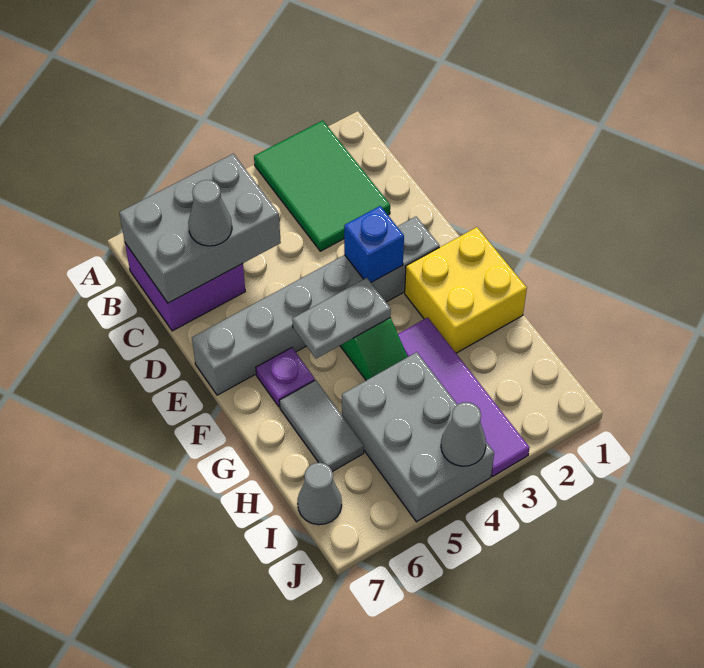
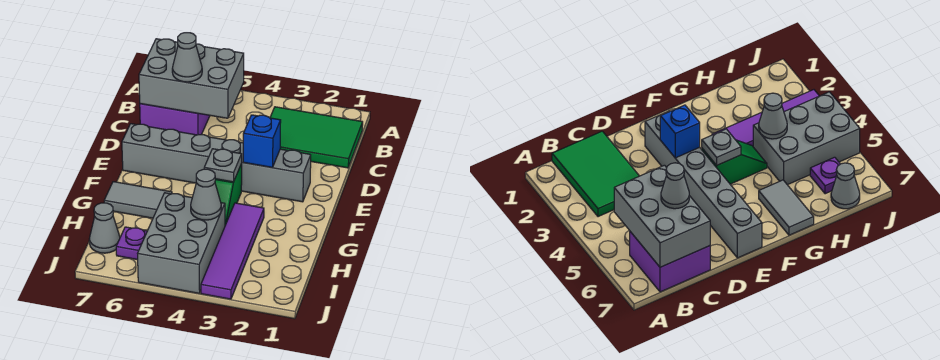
green 2x3 tile [254,120,390,251] -> green 2x3 tile turned to [270,107,363,168]
yellow 2x2 brick [405,227,527,353] -> none
grey 1x2 plate [292,278,391,359] -> grey 1x1 plate [204,149,242,182]
purple 1x1 plate [256,348,315,407] -> purple 1x1 plate moved to [116,227,147,260]
grey 1x2 tile [279,380,364,472] -> grey 1x2 tile turned to [104,182,172,218]
grey 1x1 cone [441,402,486,466] -> grey 1x1 cone moved to [191,169,221,220]

